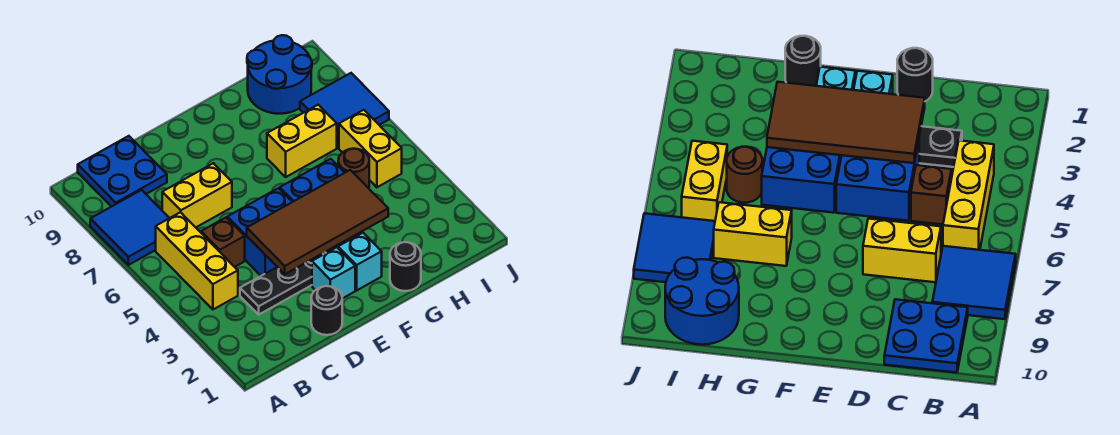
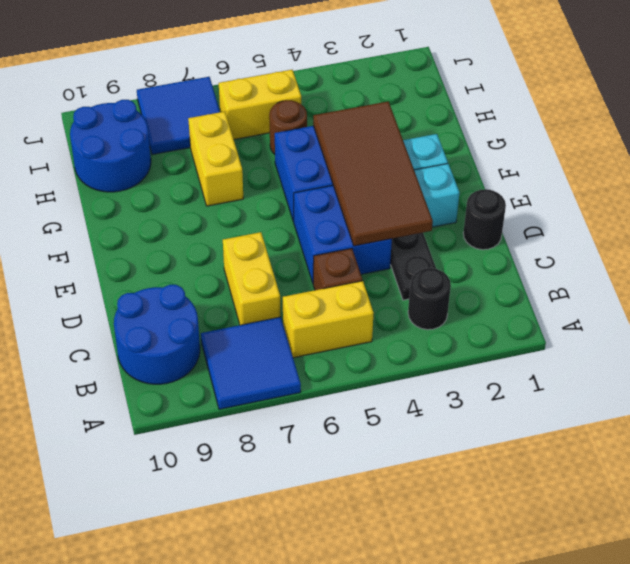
yellow 1x3 brick [156,212,238,309] -> yellow 1x2 brick [283,281,374,358]
blue 2x2 plate [78,136,167,207] -> blue 2x2 round brick [114,285,200,384]
black 1x1 round brick [390,242,421,291] -> black 1x1 round brick moved to [408,268,451,330]

